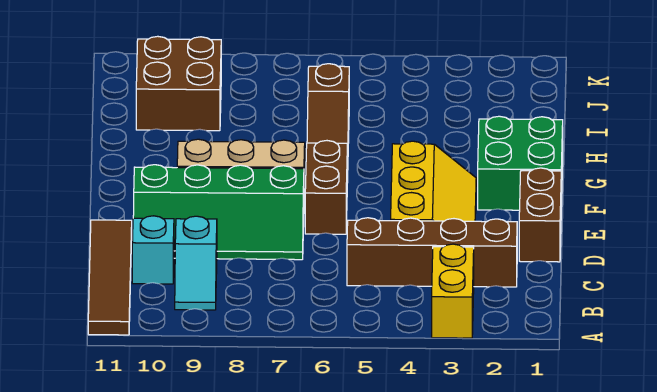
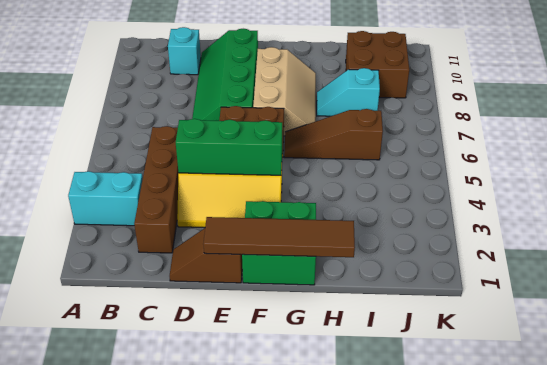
yellow 1x2 brick [432,244,474,338] -> cyan 1x2 brick [68,171,143,226]
brown 1x4 tile [88,220,132,335] -> brown 1x4 tile moved to [203,217,355,257]
cyan 1x2 slope [175,216,217,310] -> cyan 1x2 slope moved to [317,68,380,117]
brown 1x2 brick [519,168,561,262] -> brown 1x2 slope [170,228,242,283]
none -> green 1x3 brick [176,119,282,175]

